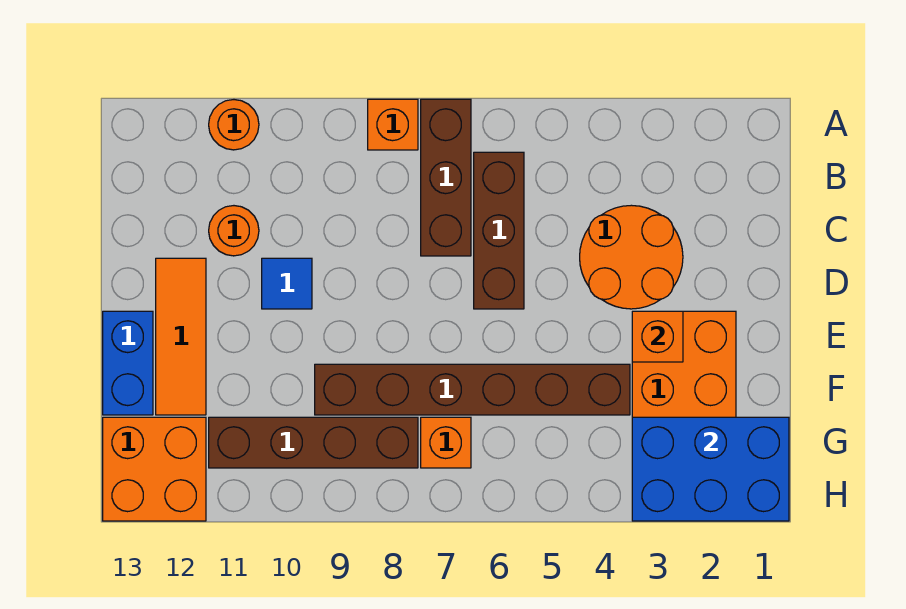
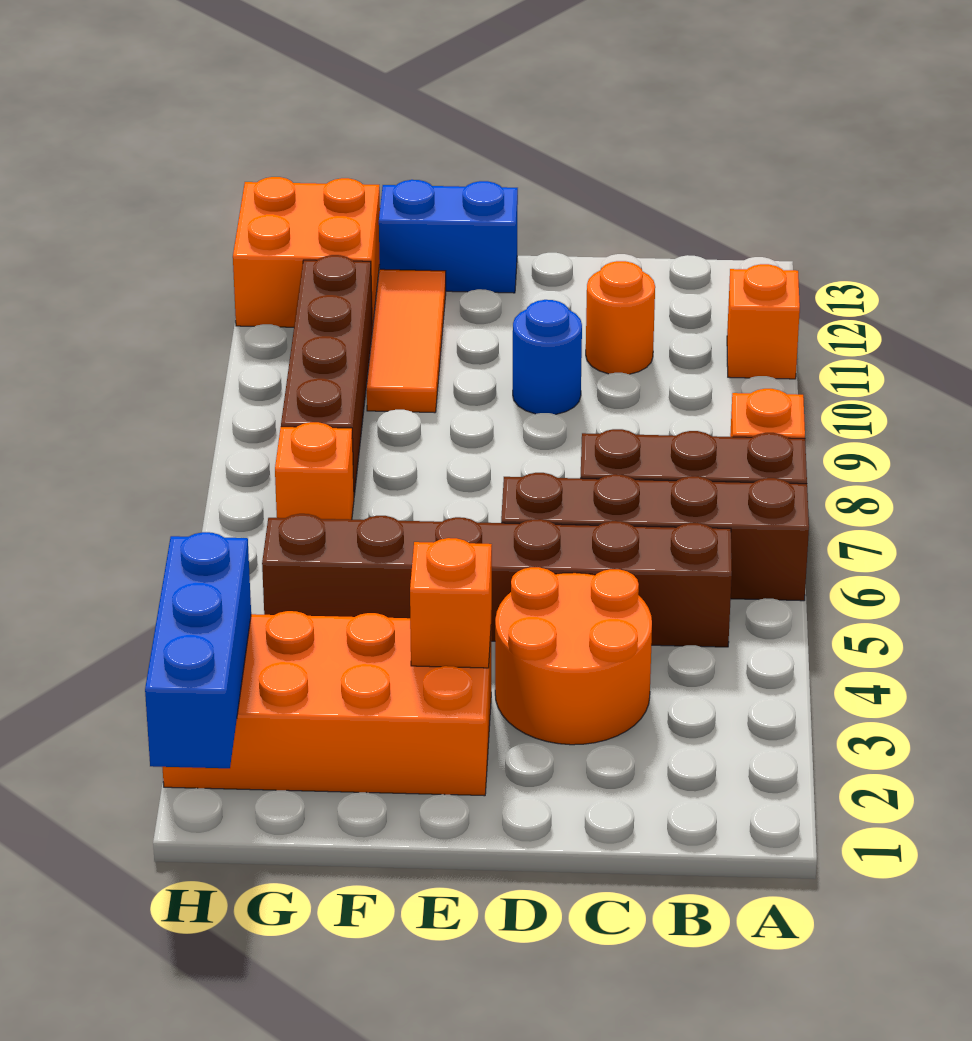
orange 1x1 round brick [209,100,259,150] -> orange 1x1 brick [727,264,800,379]
brown 1x3 brick [474,152,524,309] -> brown 1x4 brick [501,473,809,601]
blue 1x1 tile [262,258,312,309] -> blue 1x1 round brick [513,300,582,414]
orange 1x3 tile [156,258,206,415] -> orange 1x3 tile turned to [367,269,446,413]
brown 1x6 brick [315,364,630,415] -> brown 1x6 brick turned to [262,514,732,647]
blue 2x3 brick [632,417,789,521] -> blue 1x3 brick [145,532,251,768]

